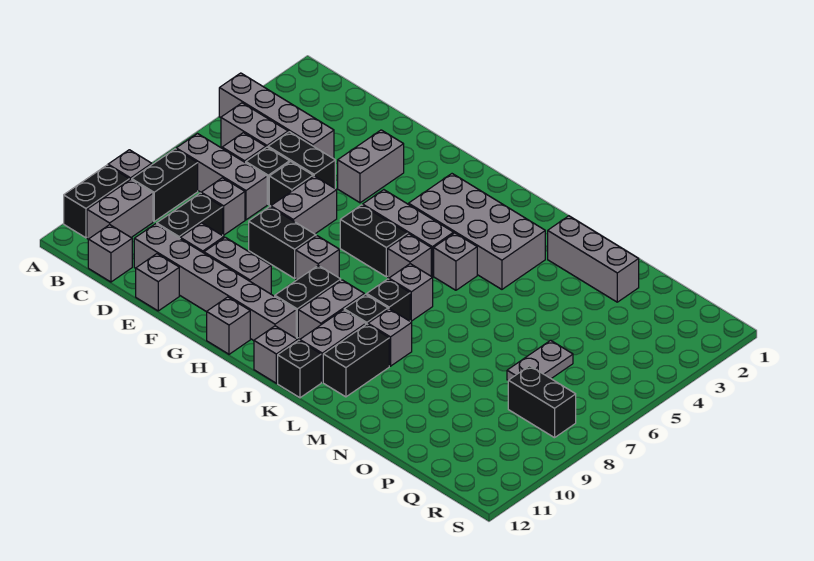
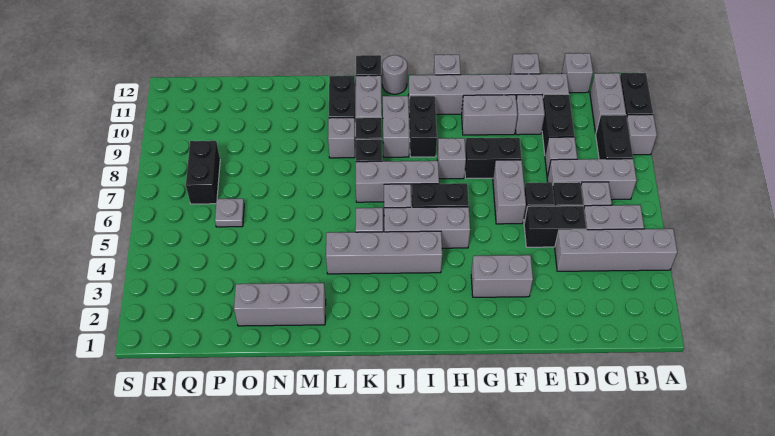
grey 1x2 brick [338,130,404,203] -> grey 1x2 brick turned to [471,255,533,297]
grey 2x4 brick [409,174,545,289] -> grey 1x4 brick [326,231,442,274]
grey 1x1 brick [254,326,298,383] -> grey 1x1 round brick [382,55,407,94]
grey 1x1 brick [389,264,433,321] -> grey 1x3 brick [356,161,439,202]
grey 1x2 plate [507,340,573,380] -> grey 1x1 plate [215,199,244,227]
black 1x2 brick [508,366,576,438] -> black 1x2 brick turned to [186,141,220,204]

